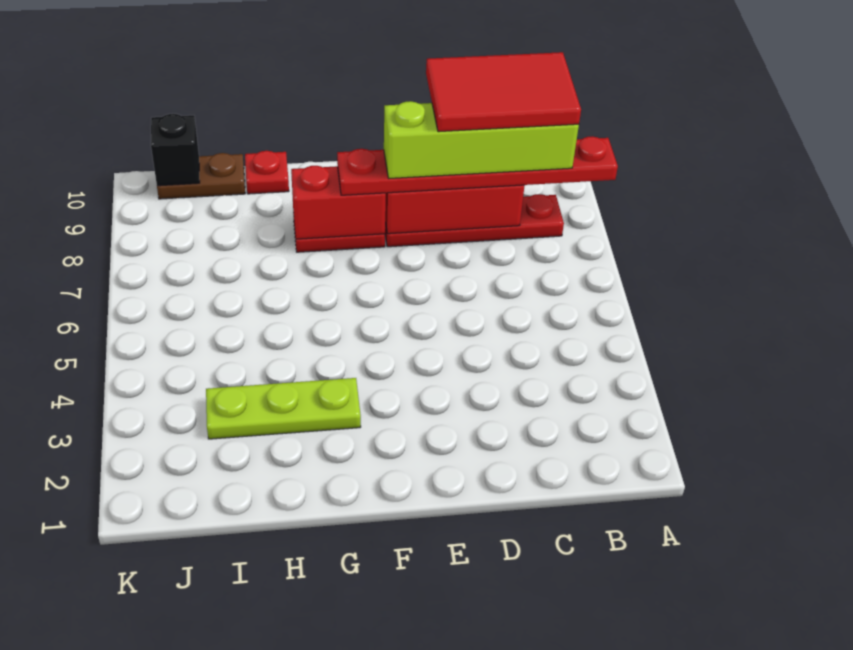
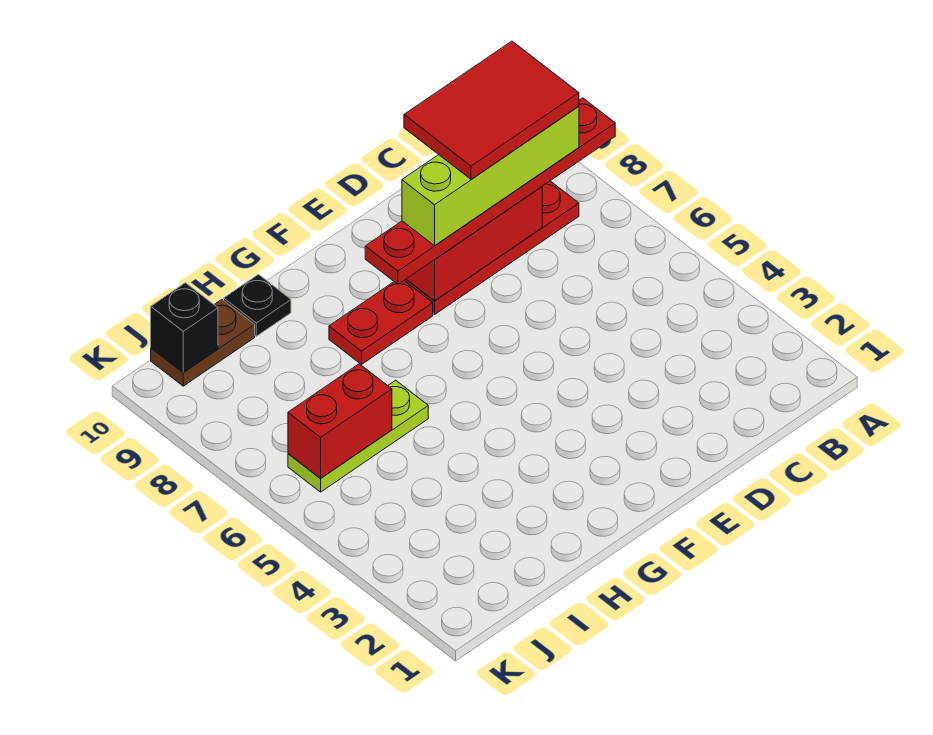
red 1x2 brick [291,166,386,239] -> red 1x2 brick moved to [288,364,392,478]
lime 1x3 plate [206,378,361,439] -> lime 1x3 plate moved to [288,380,428,492]
red 1x1 plate [245,151,289,194] -> black 1x1 plate [224,274,291,336]

